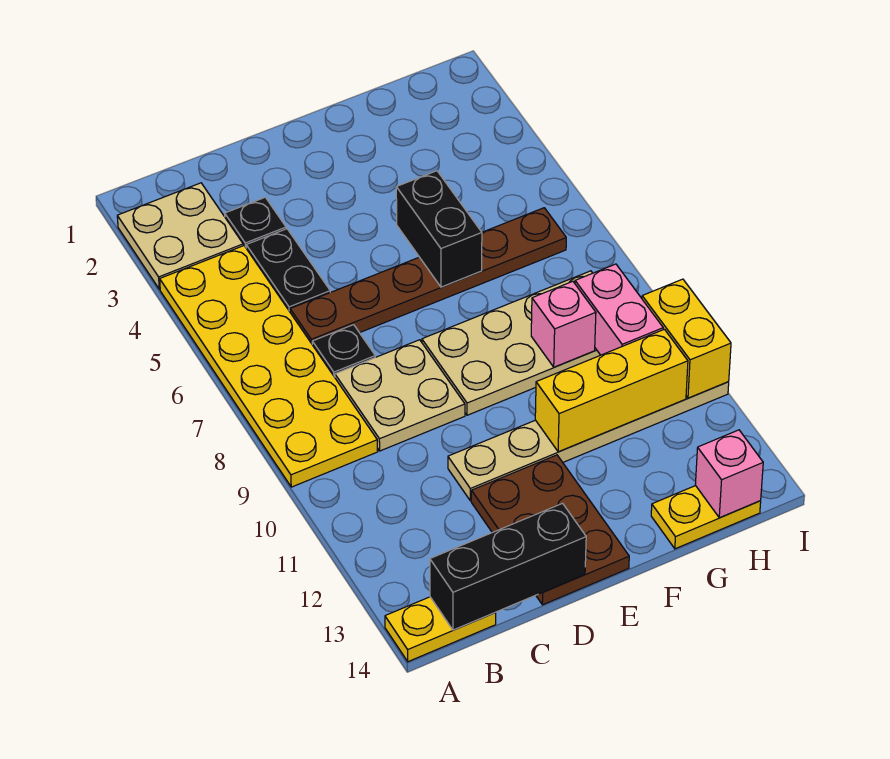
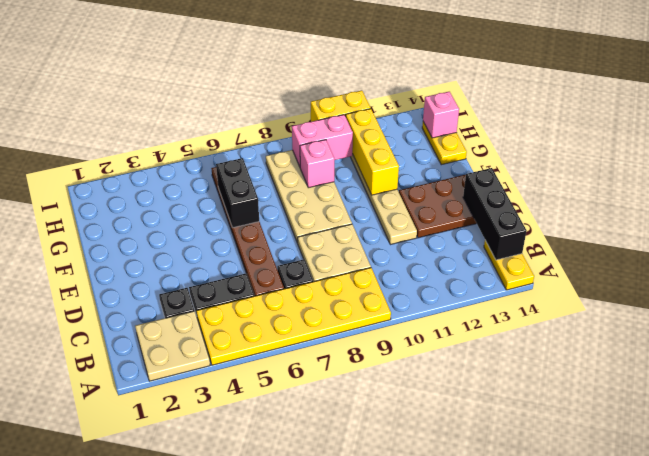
black 1x2 brick [396,171,482,287] -> black 1x2 brick turned to [216,158,259,228]

